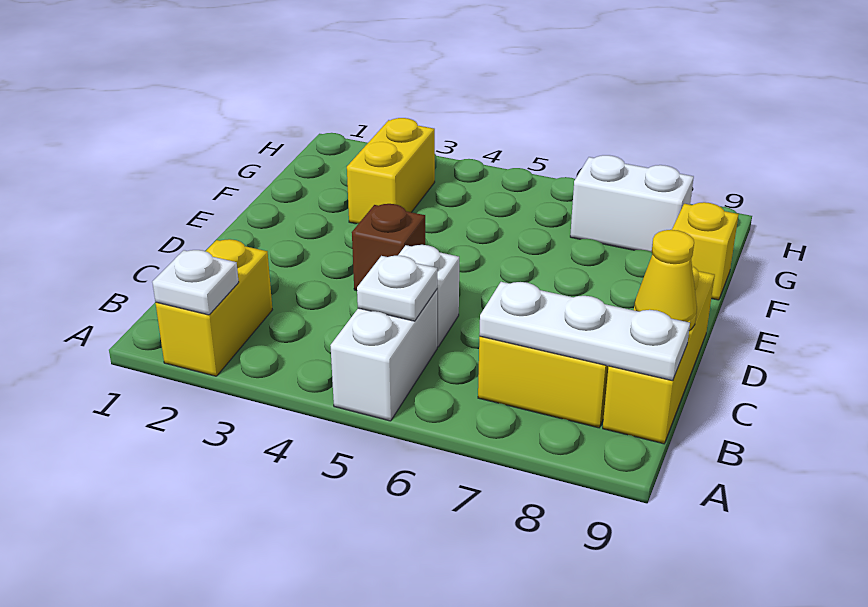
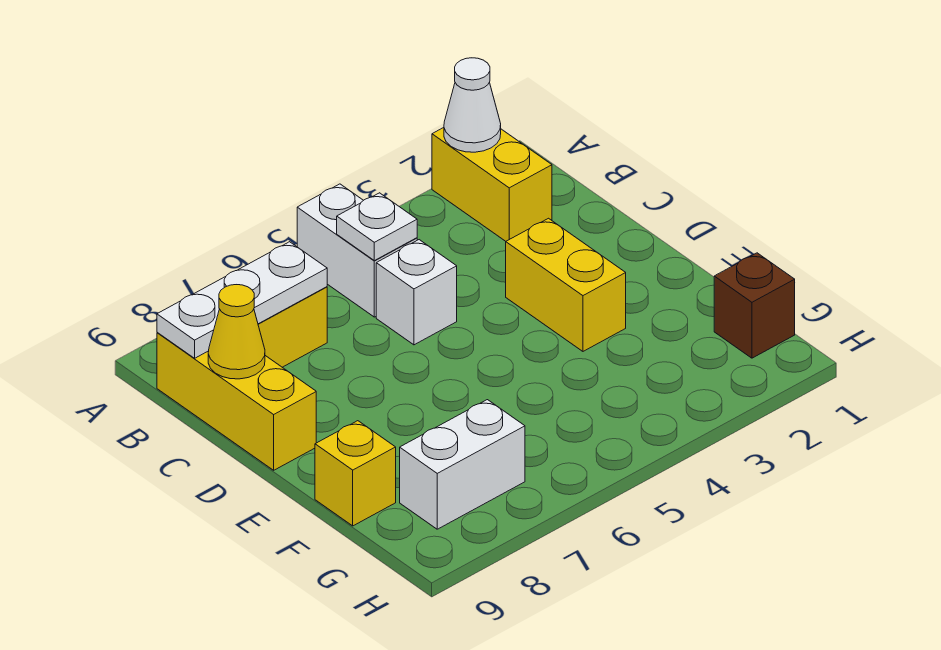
white 1x1 plate [152,250,239,315] -> white 1x1 cone [444,58,501,152]
brown 1x1 brick [352,204,425,291] -> brown 1x1 brick moved to [714,253,795,358]
yellow 1x2 brick [347,118,435,224] -> yellow 1x2 brick moved to [506,218,626,351]

